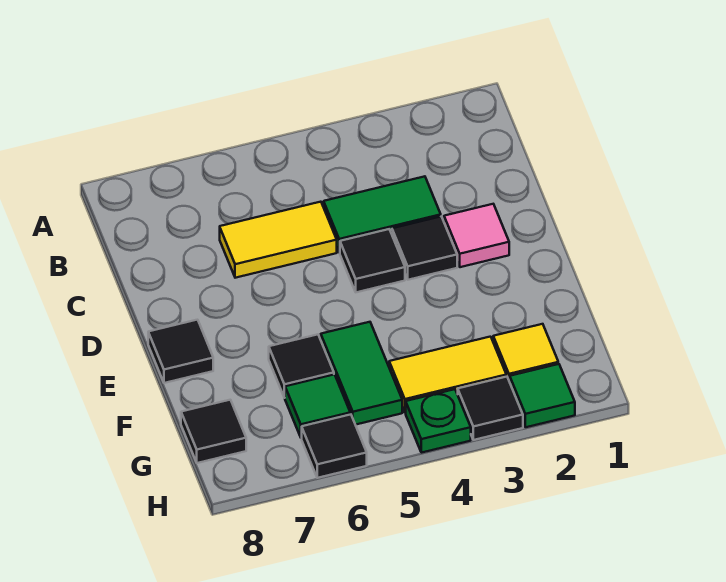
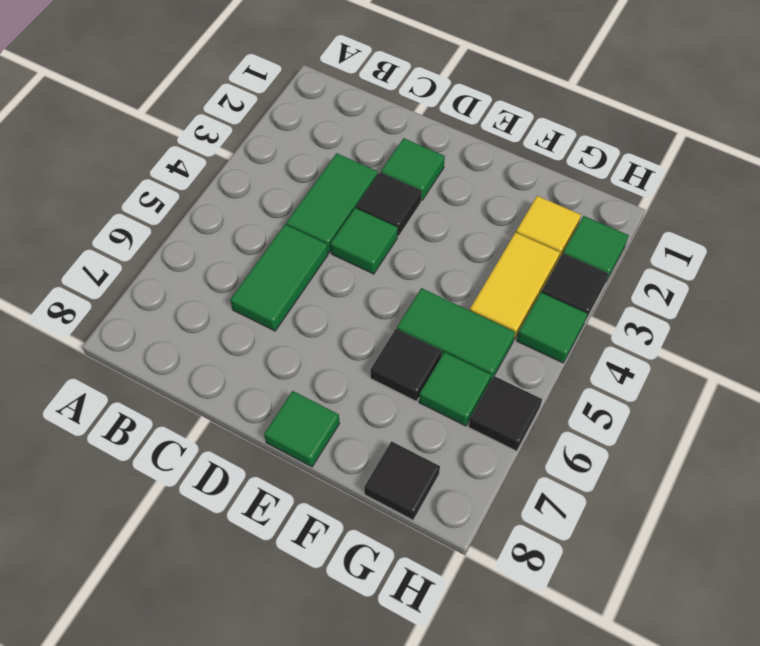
yellow 1x2 tile [220,202,337,278] -> green 1x2 tile [230,224,328,331]
pink 1x1 tile [444,204,509,267] -> green 1x1 tile [381,138,445,200]
black 1x1 tile [340,229,405,292] -> green 1x1 tile [331,208,398,274]
black 1x1 tile [148,320,213,383] -> green 1x1 tile [264,391,340,467]
green 1x1 plate [406,389,471,453] -> green 1x1 tile [517,293,587,363]

